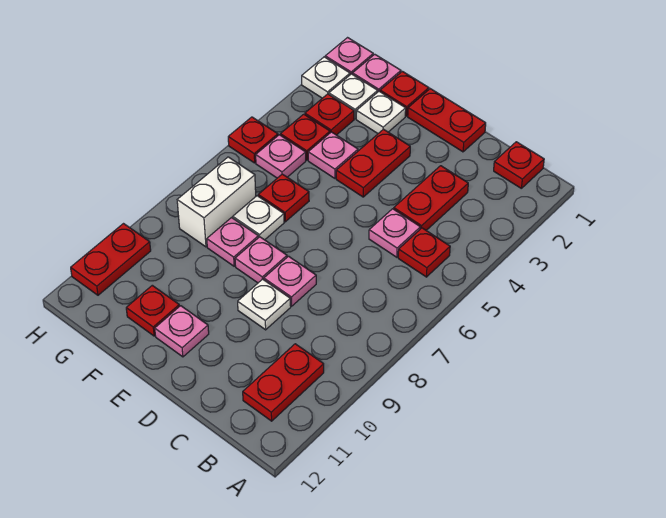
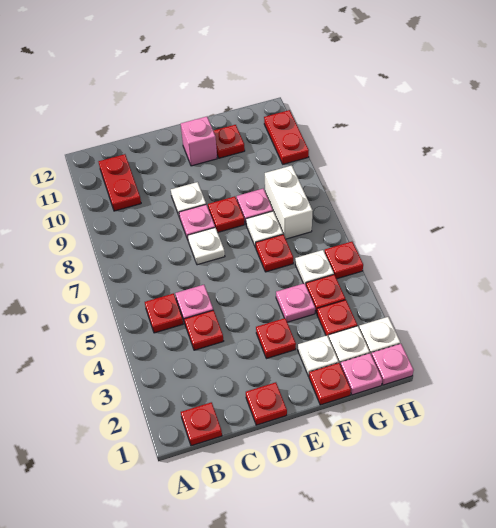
red 1x2 plate [394,166,468,230] -> red 1x1 plate [184,310,223,350]
red 1x2 plate [408,89,486,152] -> red 1x1 plate [246,382,287,425]
none -> white 1x1 plate [188,228,225,265]
red 1x2 plate [336,129,410,197] -> red 1x1 plate [256,318,296,359]
pink 1x1 plate [235,237,287,283] -> red 1x1 plate [208,196,244,232]
pink 1x1 plate [155,306,209,357] -> pink 1x1 brick [181,117,217,166]
pink 1x1 plate [256,135,306,178] -> white 1x1 plate [295,250,334,285]

